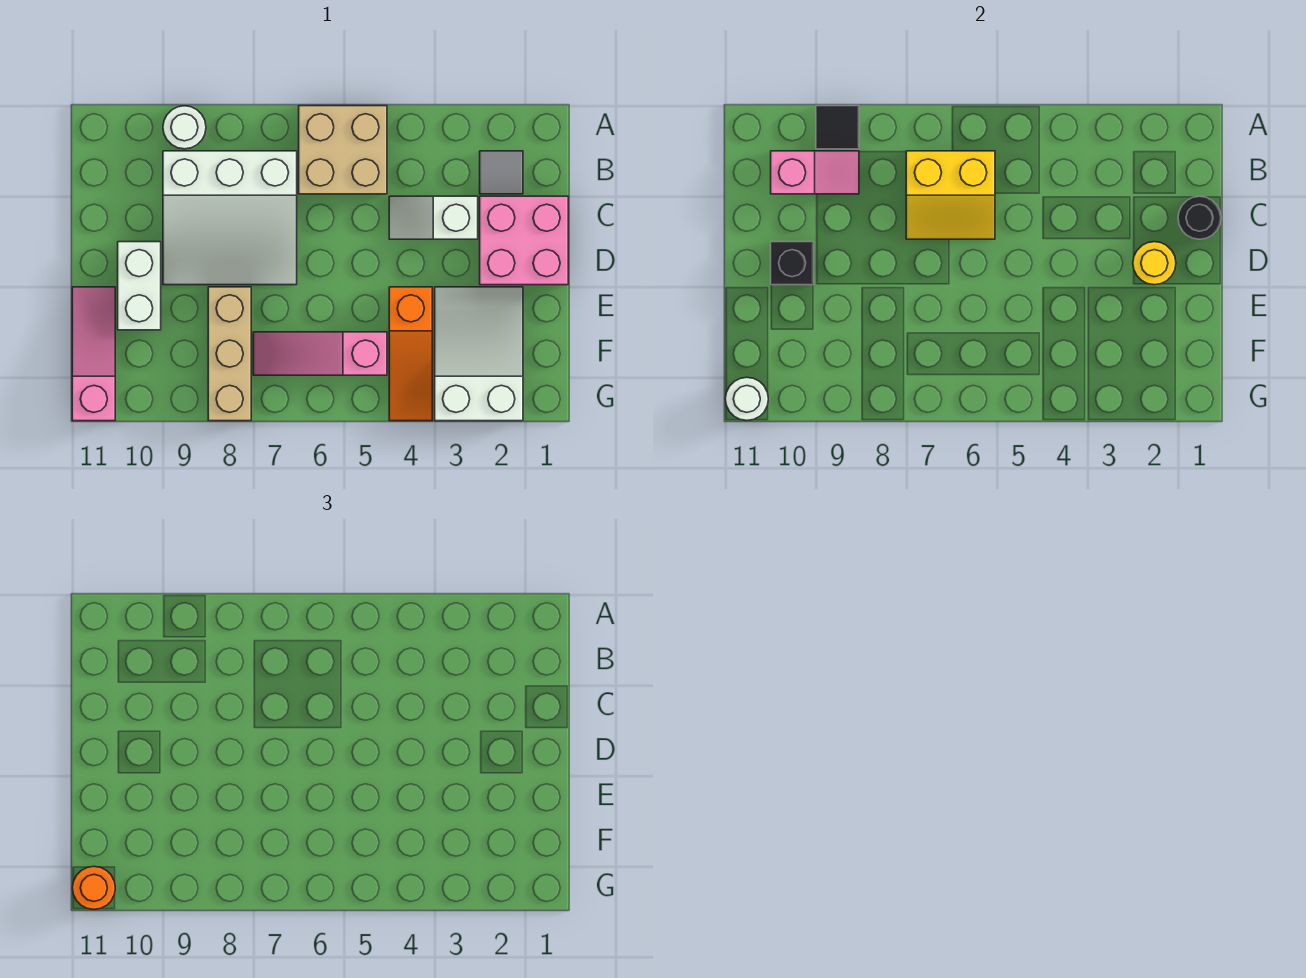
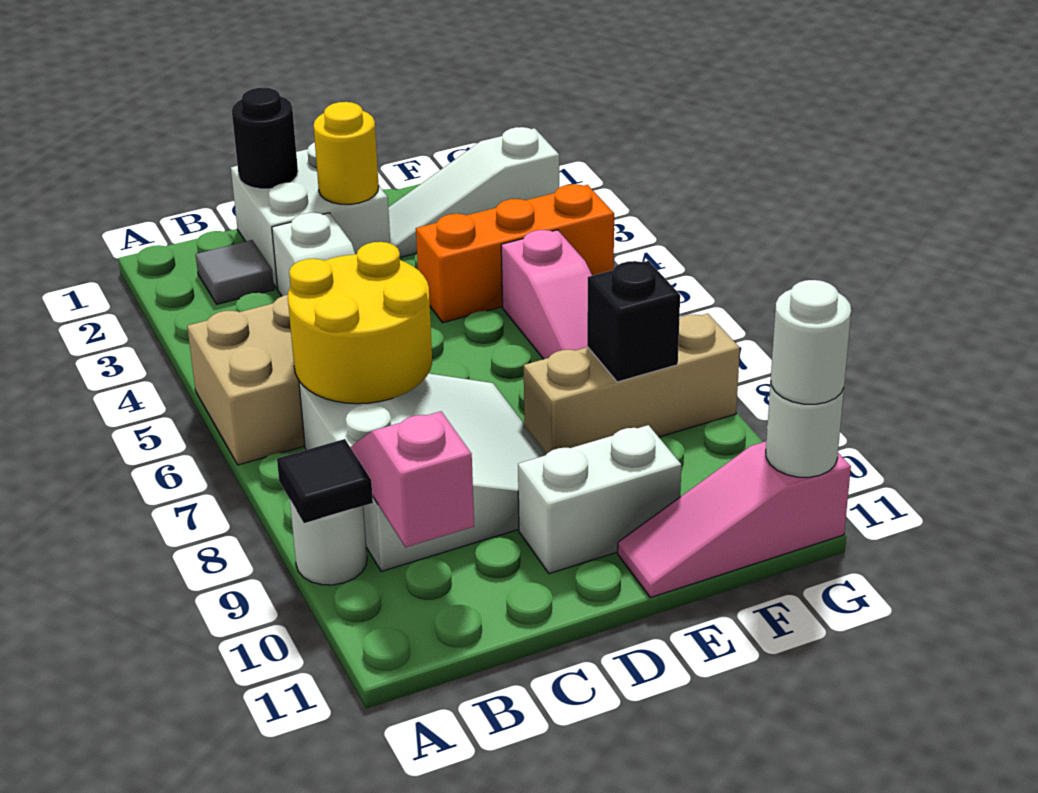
yellow 2x2 slope [906,151,995,239] -> yellow 2x2 round brick [288,242,432,404]
pink 2x2 brick [480,196,568,285] -> white 2x2 brick [231,142,390,289]
black 1x1 brick [771,242,814,285] -> black 1x1 brick moved to [587,261,680,382]
white 2x3 slope [435,287,523,421] -> white 1x3 slope [388,127,559,257]
orange 1x3 slope [389,287,432,421] -> orange 1x3 brick [416,184,614,323]
orange 1x1 round brick [72,866,115,909] -> white 1x1 round brick [771,280,851,404]

